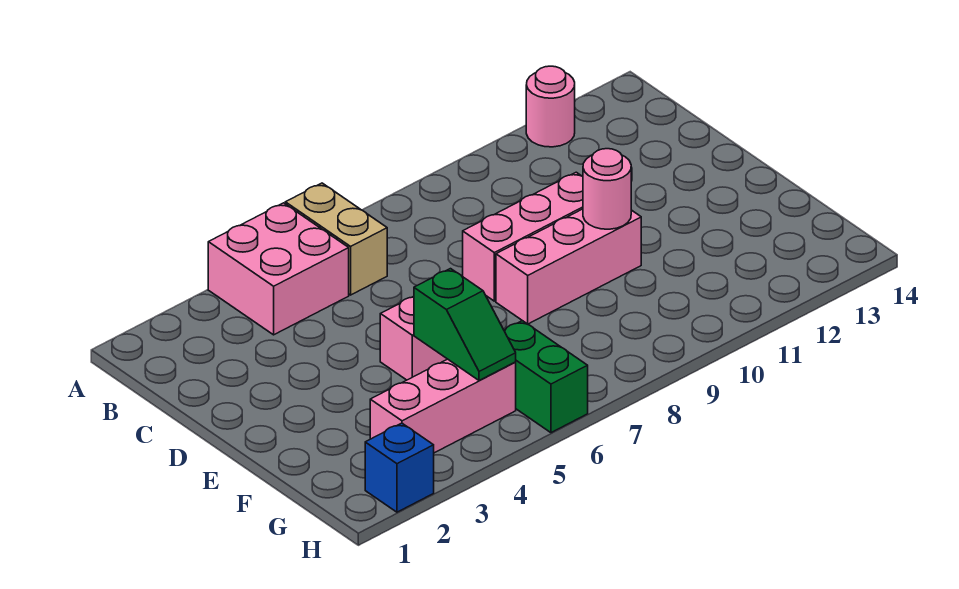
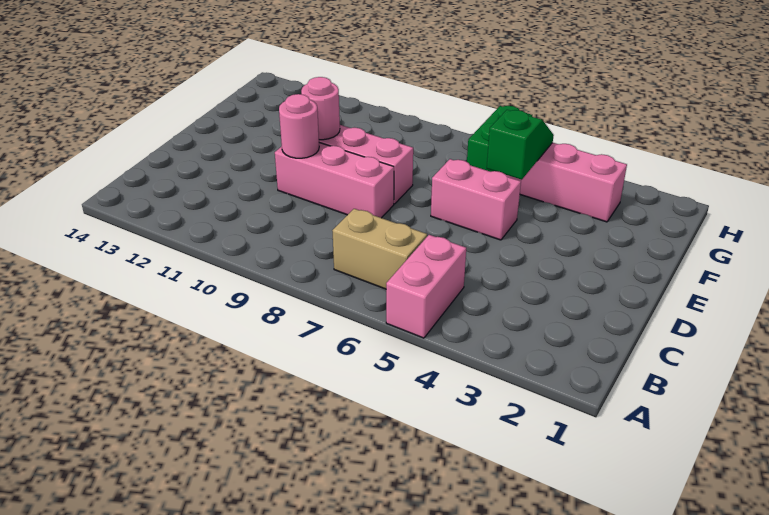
pink 2x2 brick [208,203,349,335] -> pink 1x2 brick [386,235,466,338]
tan 1x2 brick [285,183,387,295] -> tan 1x2 brick turned to [332,209,427,289]
pink 1x1 round brick [526,66,575,147] -> pink 1x1 round brick moved to [279,94,319,158]
blue 1x1 brick [365,423,434,512] -> none

